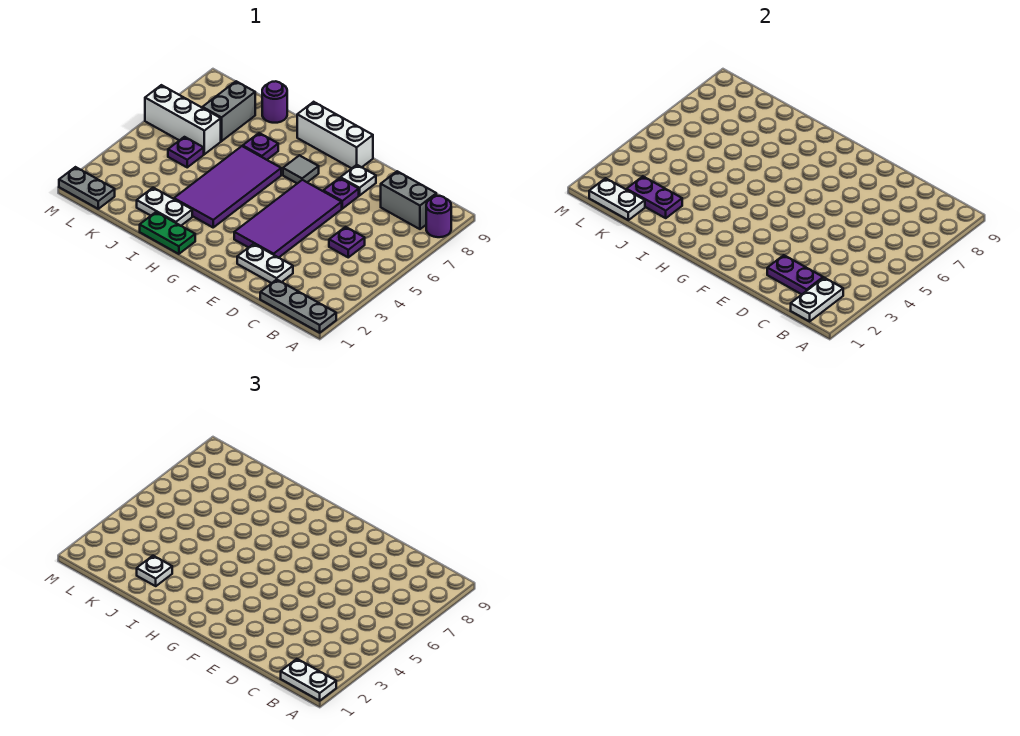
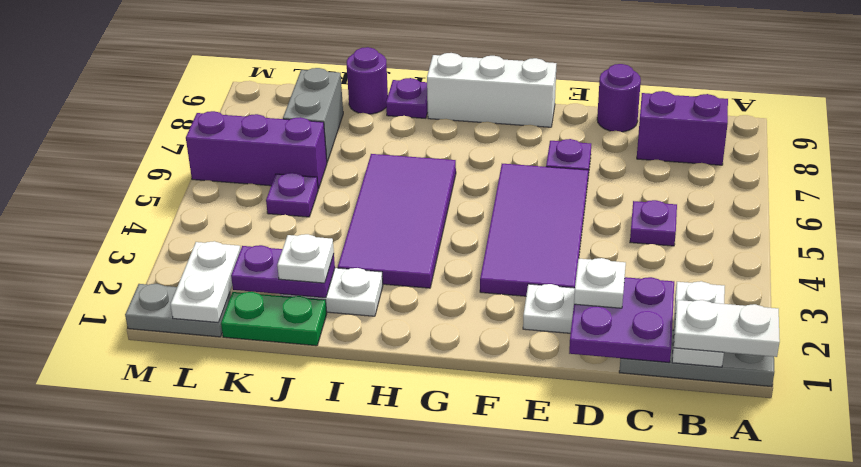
purple 1x1 round brick [426,196,451,237] -> purple 1x1 round brick moved to [597,64,641,132]
grey 1x2 brick [381,171,436,229] -> purple 1x2 brick [637,91,728,165]
purple 1x2 plate [767,255,823,294] -> purple 2x2 plate [569,277,674,362]
white 1x1 plate [340,165,376,195] -> white 1x1 plate moved to [574,258,626,308]
grey 1x1 tile [283,155,319,183] -> none
green 1x2 plate [140,212,195,254] -> green 1x2 plate moved to [221,292,327,346]
purple 1x1 plate [243,133,278,160] -> purple 1x1 plate moved to [386,78,428,118]
white 1x2 plate [589,178,645,220] -> white 1x2 plate turned to [170,241,240,323]
white 1x3 brick [145,85,221,154] -> purple 1x3 brick [186,111,327,189]

